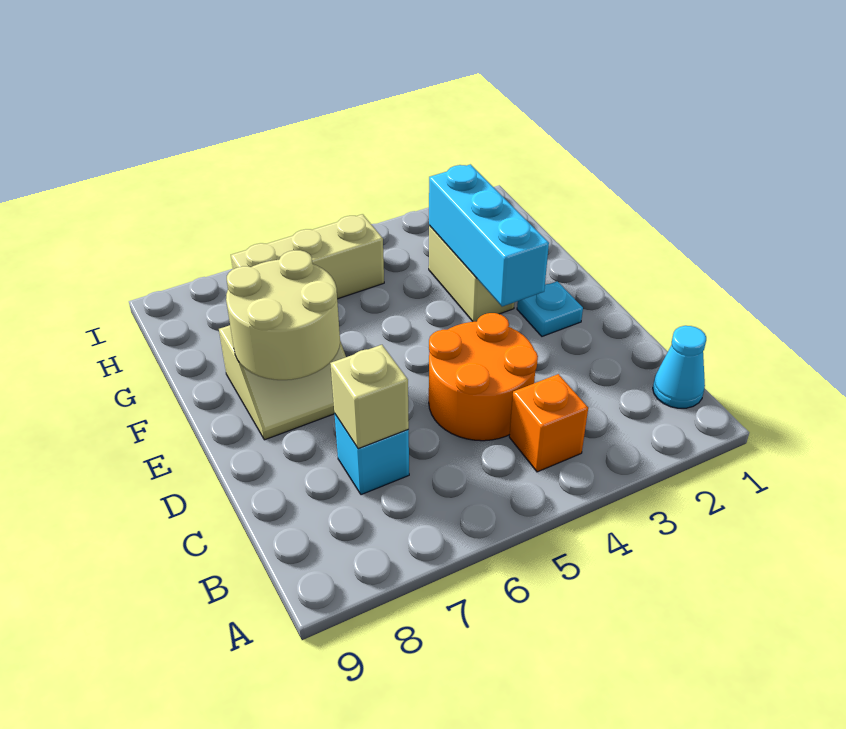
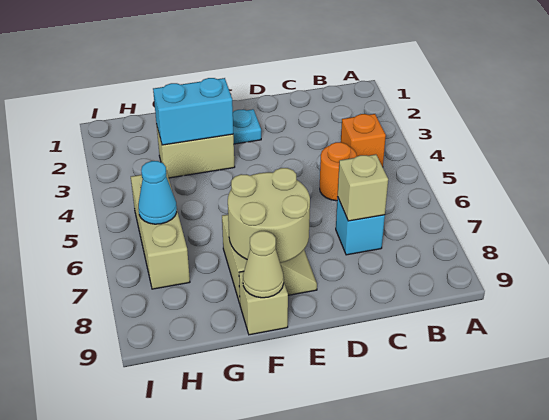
cyan 1x1 cone [653,326,706,408] -> cyan 1x1 cone moved to [138,161,177,224]
orange 2x2 round brick [429,313,538,441] -> orange 1x1 round brick [320,142,357,201]
cyan 1x3 brick [429,164,549,307] -> cyan 1x2 brick [153,78,233,145]
none -> tan 1x1 brick [239,271,288,335]
none -> tan 1x1 cone [243,231,284,298]

